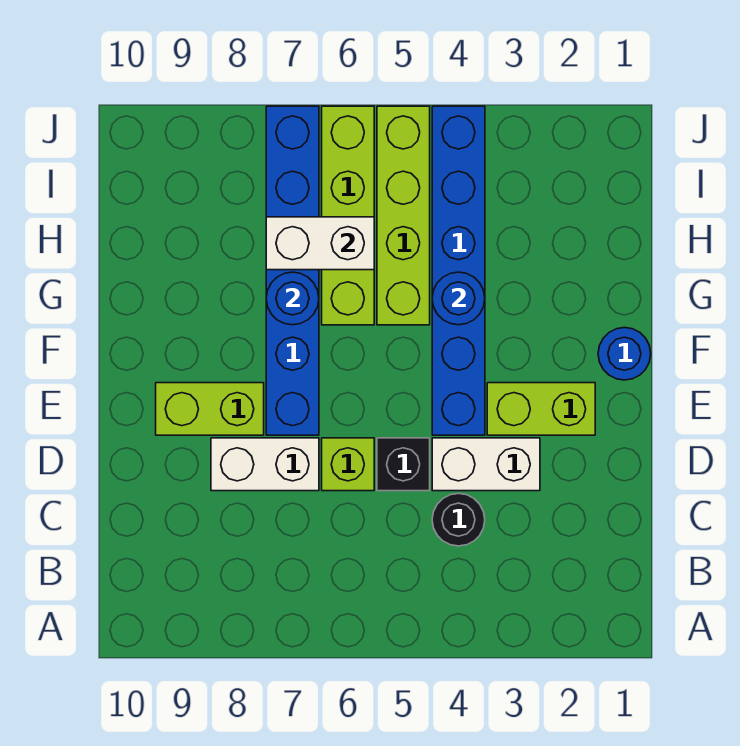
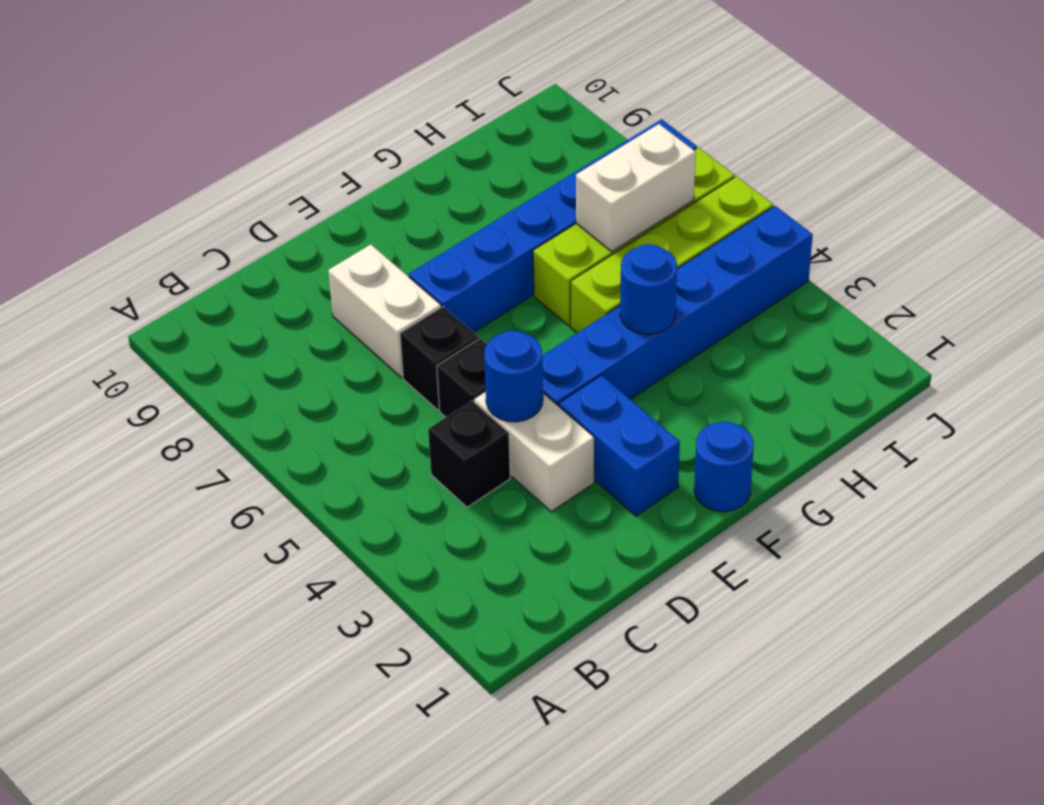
black 1x1 round brick [432,493,485,546] -> black 1x1 brick [428,401,510,507]
lime 1x1 brick [322,438,374,491] -> black 1x1 brick [400,307,478,410]
lime 1x2 brick [487,383,595,435] -> blue 1x2 brick [559,375,680,516]
lime 1x2 brick [156,383,264,435] -> none
blue 1x1 round brick [266,272,319,325] -> blue 1x1 round brick moved to [484,331,543,422]
white 1x2 brick [266,217,374,270] -> white 1x2 brick turned to [576,124,696,252]

